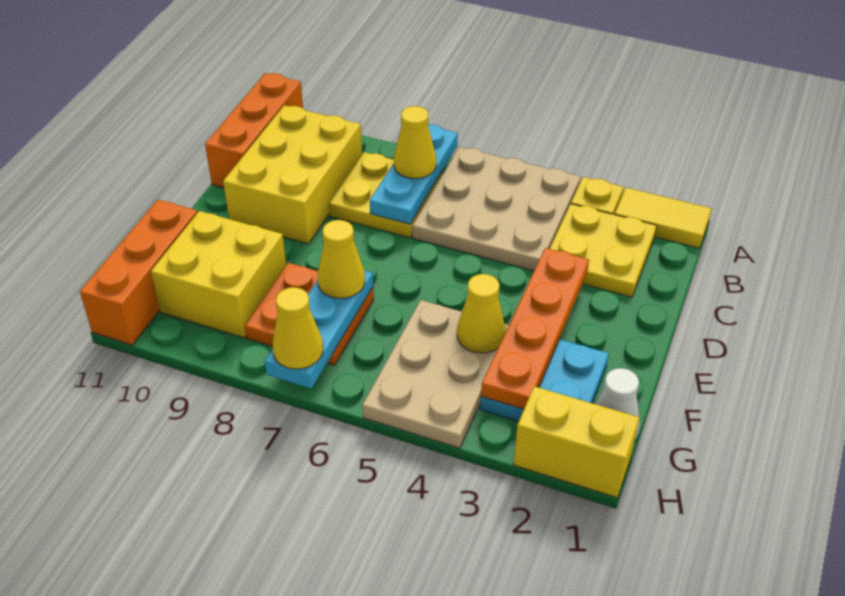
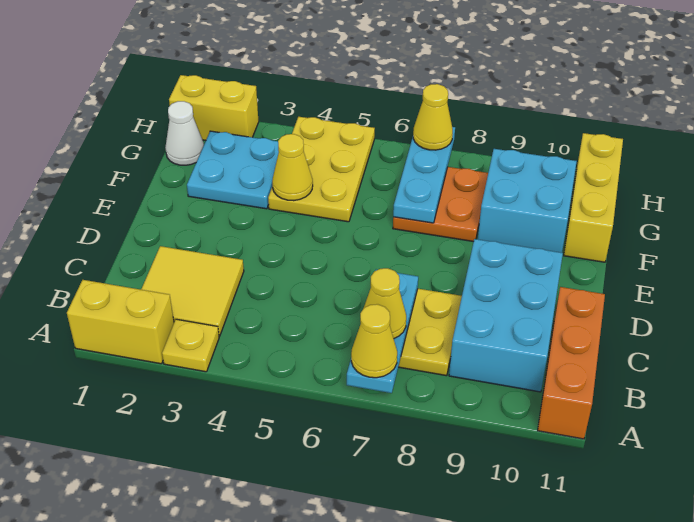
yellow 1x2 tile [615,188,712,248] -> yellow 1x2 brick [67,280,174,364]
tan 3x3 plate [412,147,581,271] -> none
yellow 2x2 plate [550,204,657,297] -> yellow 2x2 tile [141,246,244,336]
yellow 2x3 brick [223,105,362,244] -> cyan 2x3 brick [449,239,563,392]
orange 1x4 plate [481,248,589,409] -> none
tan 2x3 plate [362,300,509,448] -> yellow 2x3 plate [268,117,375,222]
yellow 1x1 cone [318,220,365,298] -> yellow 1x1 cone moved to [351,304,397,378]
yellow 2x2 brick [151,211,286,338] -> cyan 2x2 brick [478,149,577,253]
orange 1x3 brick [80,200,198,345] -> yellow 1x3 brick [564,133,623,262]

